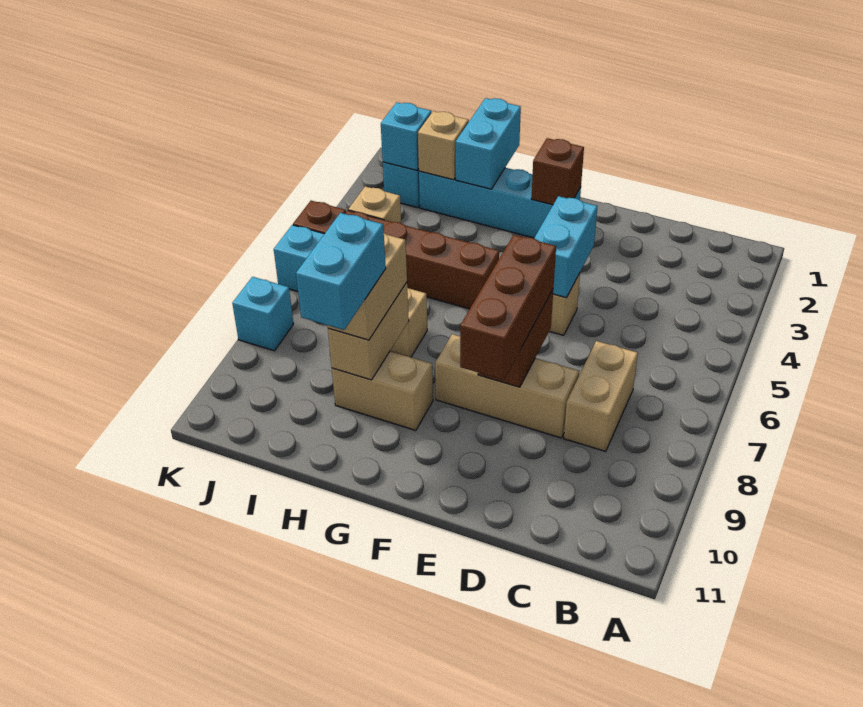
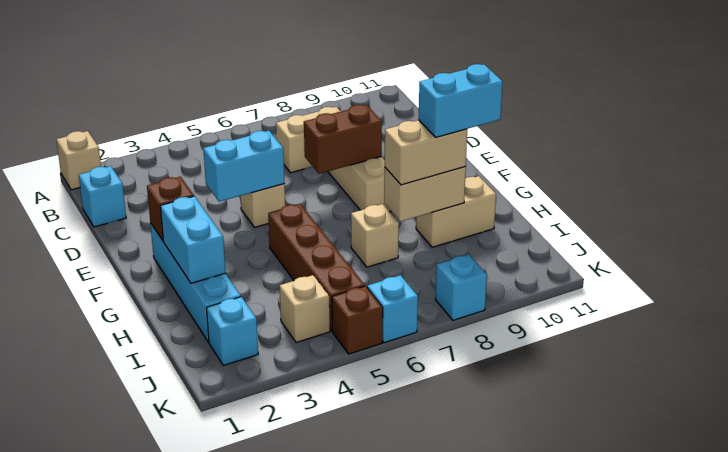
brown 1x3 brick [460,235,556,380] -> none
tan 1x2 brick [332,351,433,431] -> tan 1x2 brick turned to [416,176,496,247]
cyan 1x2 brick [456,98,521,189] -> cyan 1x2 brick turned to [160,196,225,283]
tan 1x1 brick [418,111,469,180] -> tan 1x1 brick moved to [56,131,101,190]
cyan 1x1 brick [381,102,431,170] -> cyan 1x1 brick moved to [79,166,126,227]

